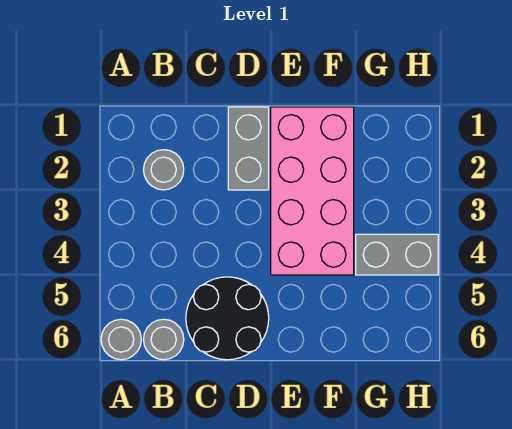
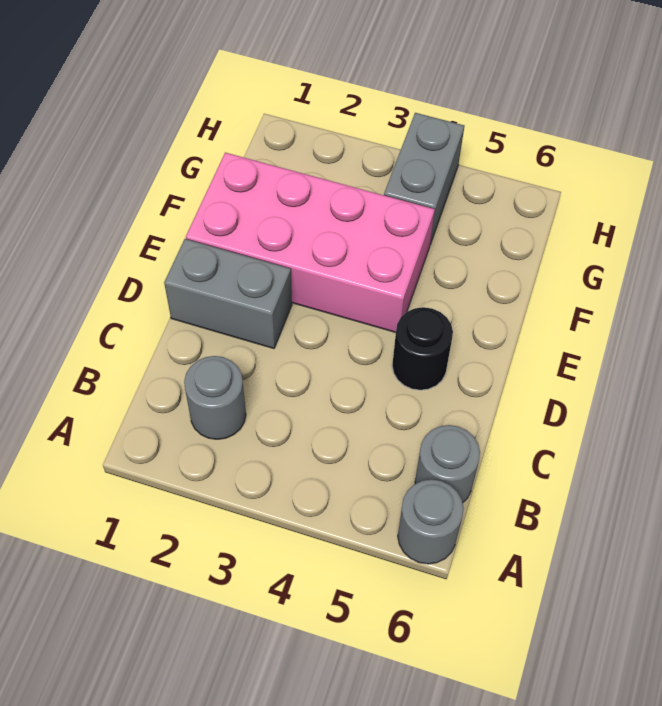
black 2x2 round brick [186,277,269,360] -> black 1x1 round brick [392,307,453,390]

